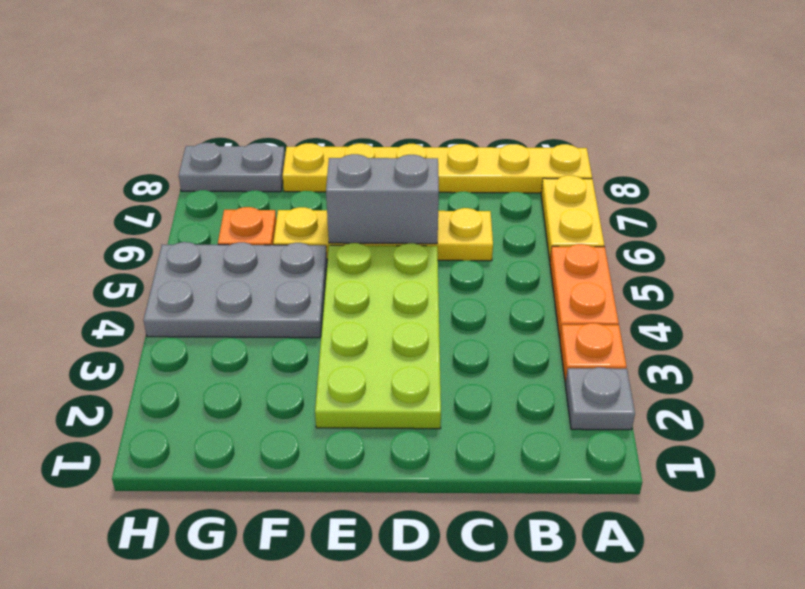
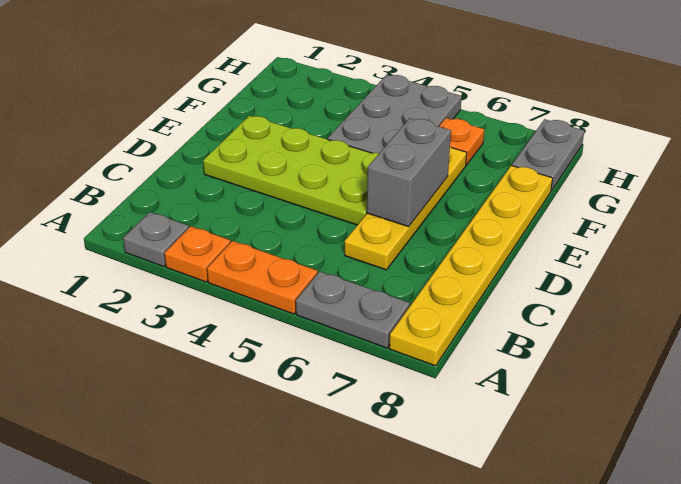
yellow 1x2 plate [541,175,604,259] -> grey 1x2 plate [296,271,410,348]

